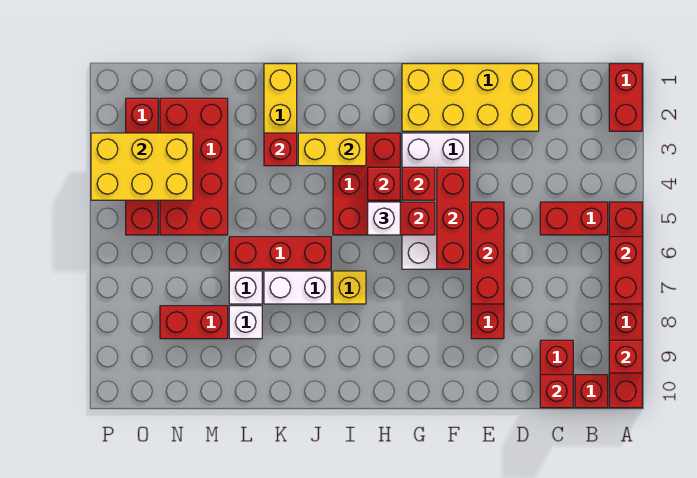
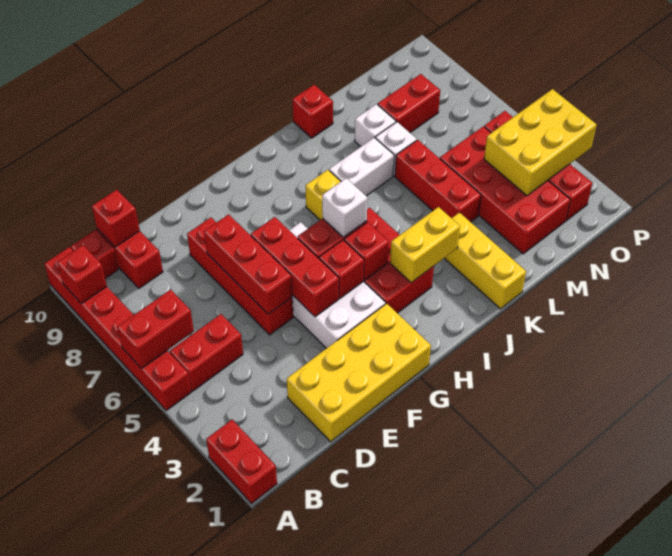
red 1x2 brick [609,237,642,304] -> red 1x2 brick turned to [117,290,194,369]
red 1x3 brick [229,237,331,269] -> red 1x3 brick turned to [395,140,481,222]
red 1x1 brick [264,133,297,166] -> red 1x1 brick moved to [293,85,333,138]

